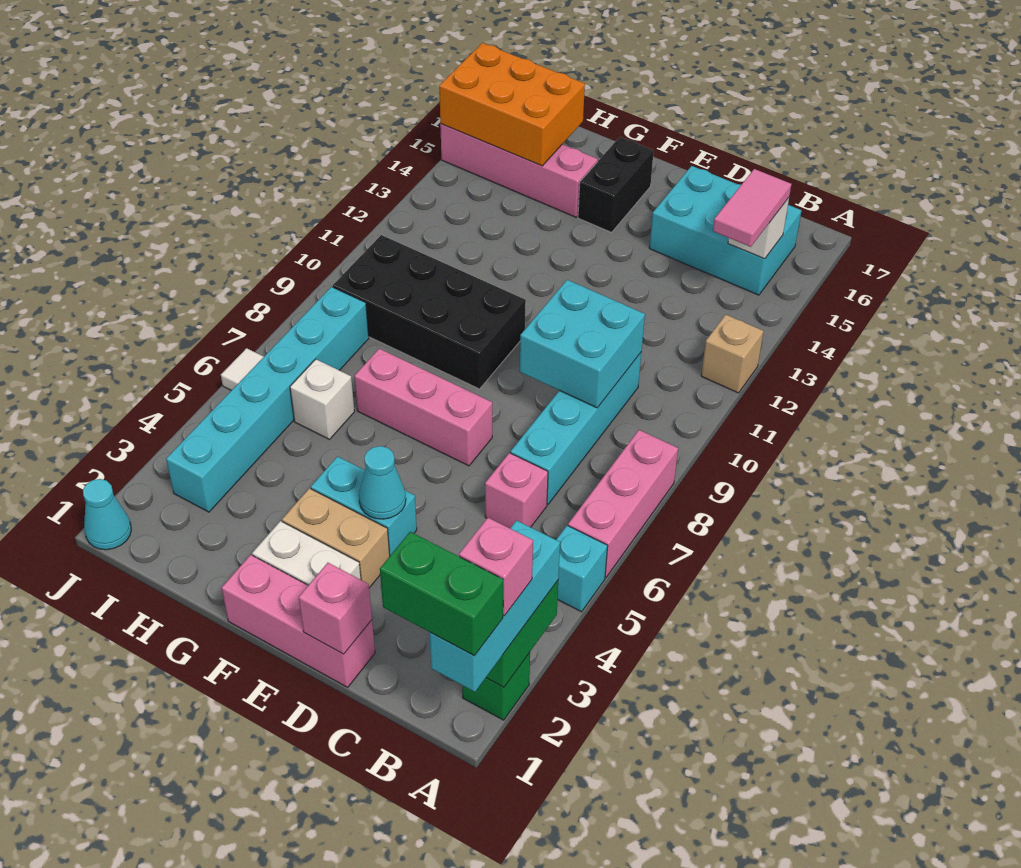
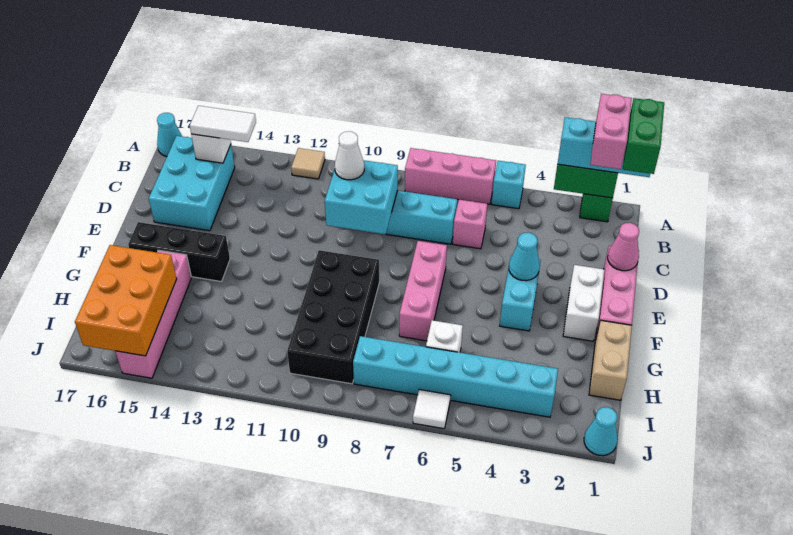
pink 1x1 brick [459,518,533,616] -> pink 1x2 brick [590,94,632,169]
tan 1x1 brick [701,315,764,393] -> tan 1x1 tile [291,148,325,179]
none -> cyan 1x1 cone [157,113,182,156]
pink 1x2 tile [713,169,791,247] -> white 1x2 tile [190,106,256,142]
none -> white 1x1 cone [335,131,364,180]
pink 1x1 brick [299,563,372,654] -> pink 1x1 cone [608,223,639,271]
tan 1x2 brick [282,488,390,588] -> tan 1x2 brick moved to [589,320,632,400]
black 1x2 brick [578,137,654,232] -> black 1x3 brick [128,222,230,282]

